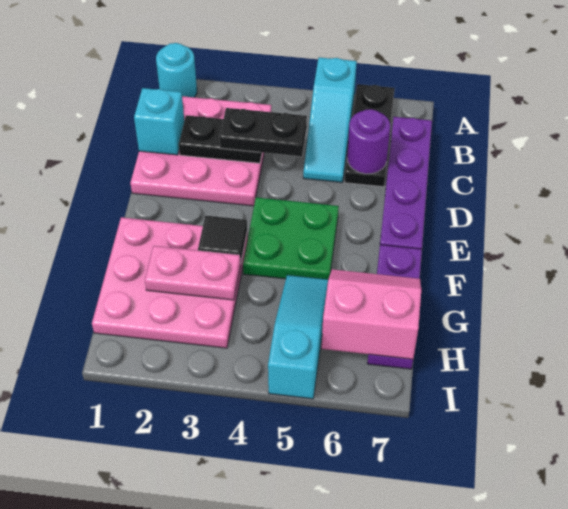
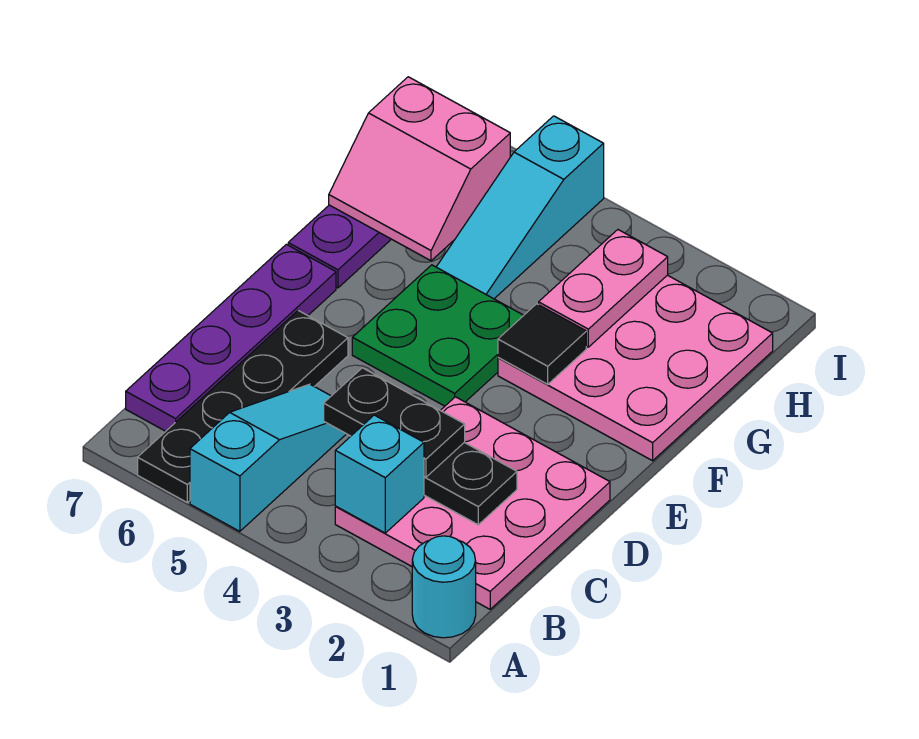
black 1x3 plate [345,84,395,187] -> black 1x4 plate [138,311,348,502]
cyan 1x1 brick [134,88,184,155] -> cyan 1x1 brick moved to [335,415,424,533]
purple 1x1 round brick [347,109,390,174] -> none
pink 1x2 plate [145,246,240,300] -> pink 1x2 plate turned to [539,230,668,347]

